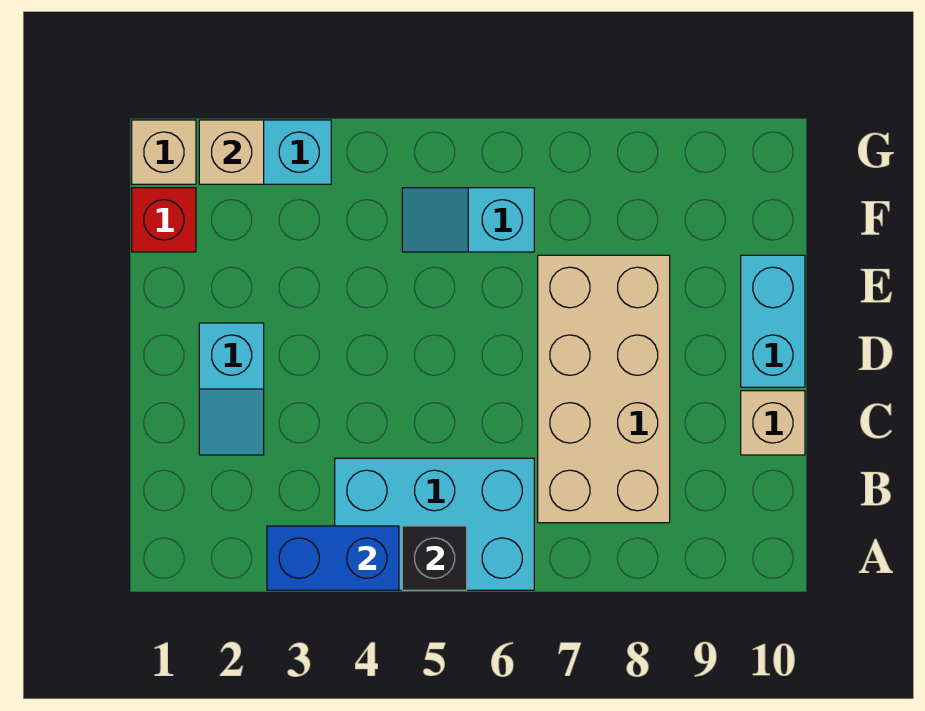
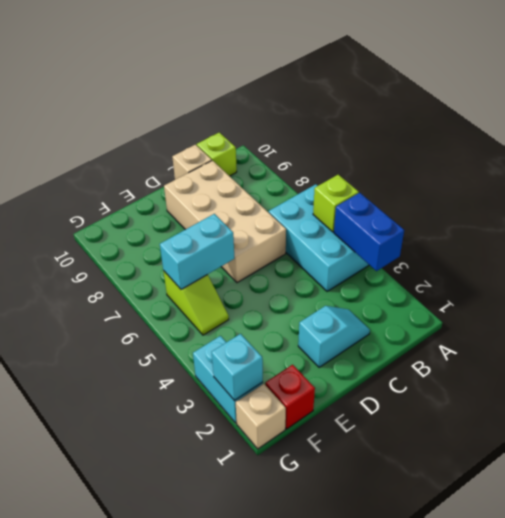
black 1x1 brick [402,526,467,590] -> lime 1x1 brick [313,175,359,232]
tan 2x4 brick [538,255,670,523] -> tan 2x4 brick turned to [164,160,286,283]
none -> lime 1x1 brick [197,132,237,176]
cyan 1x2 brick [741,255,805,387] -> cyan 1x2 brick moved to [160,214,234,289]
cyan 1x2 slope [402,188,534,252] -> lime 1x2 slope [164,271,229,335]
tan 1x1 brick [199,120,264,184] -> cyan 1x1 brick [212,334,263,401]

